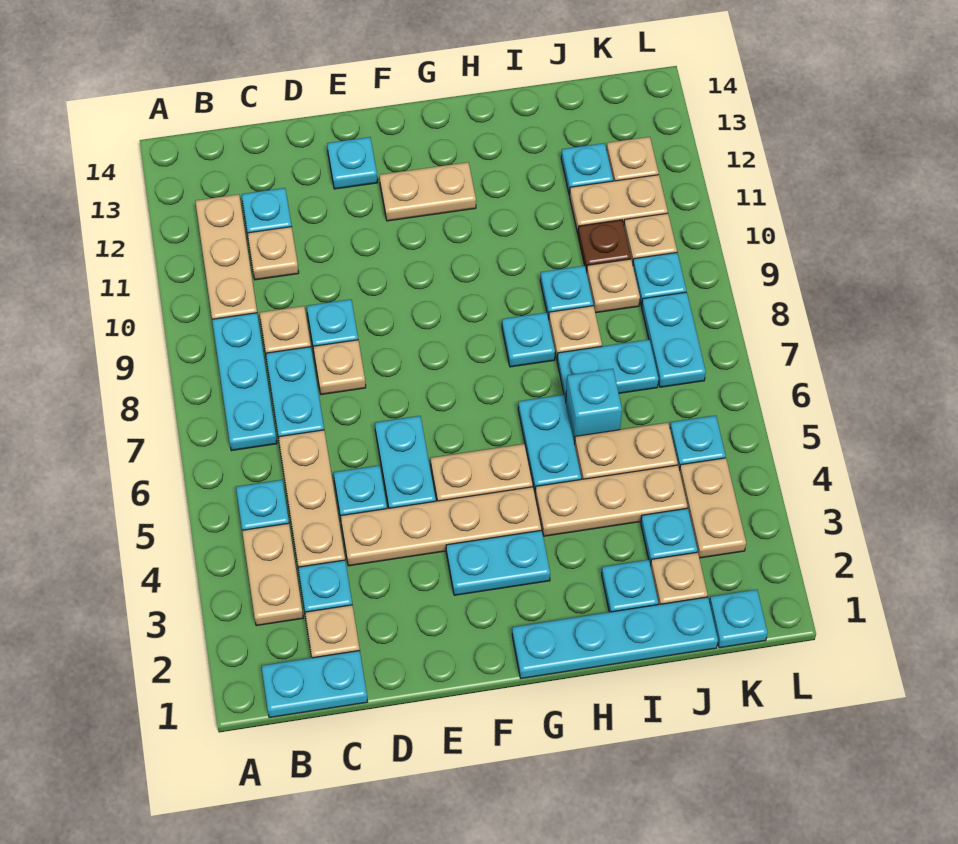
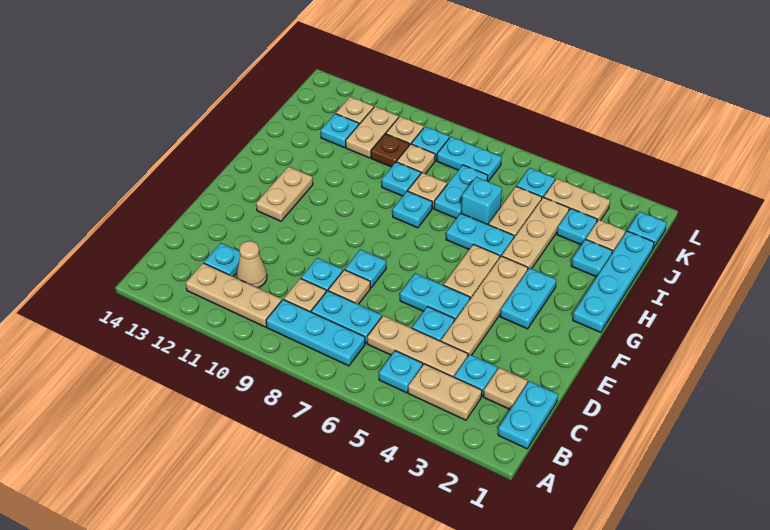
tan 1x1 plate [247,227,299,280] -> tan 1x1 cone [237,241,267,288]
cyan 1x1 plate [327,137,378,189] -> cyan 1x1 plate moved to [345,249,386,288]

